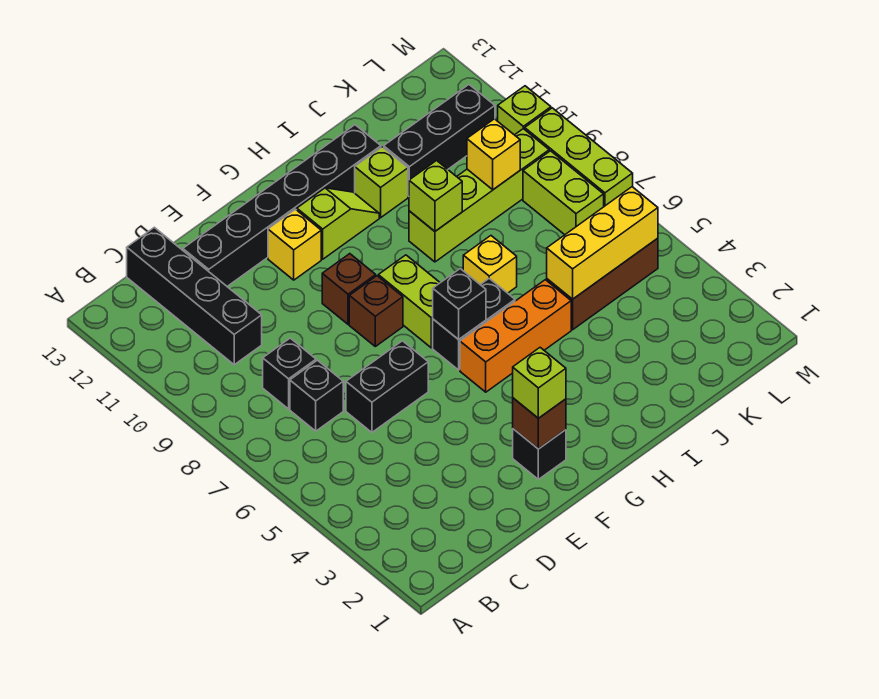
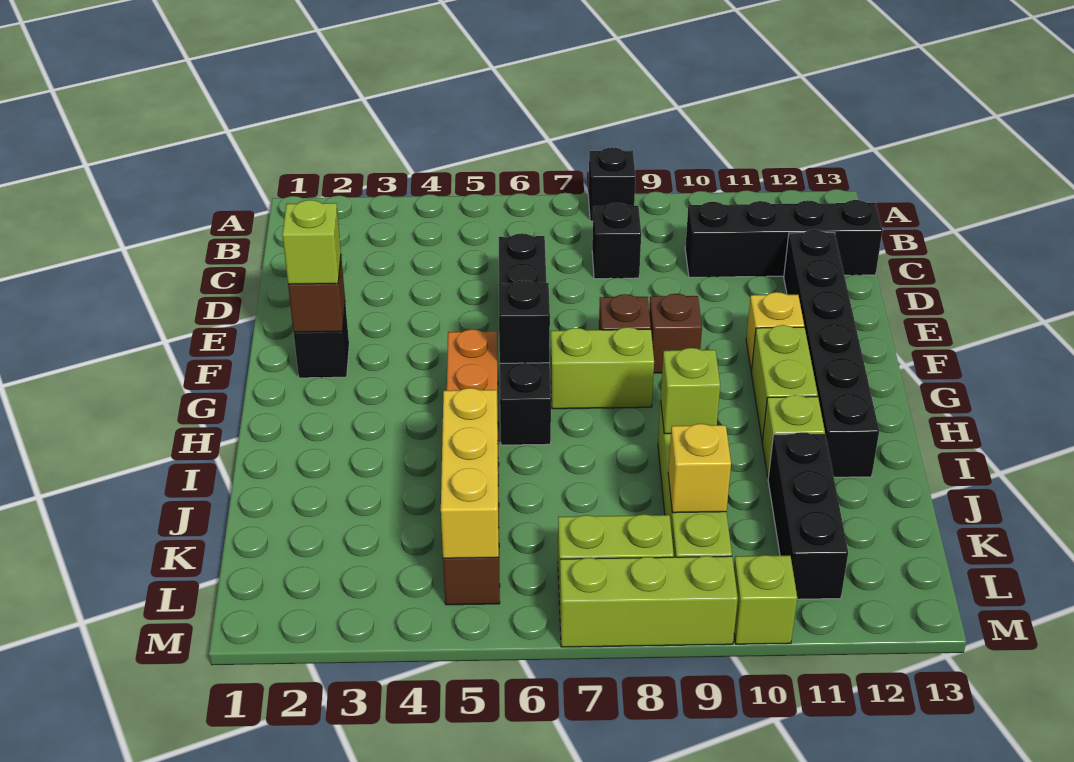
black 1x1 brick [290,360,343,431] -> black 1x1 brick moved to [588,147,636,221]
lime 1x2 slope [297,188,379,259] -> lime 1x2 brick [751,325,818,441]
yellow 1x1 brick [463,236,517,293] -> none

